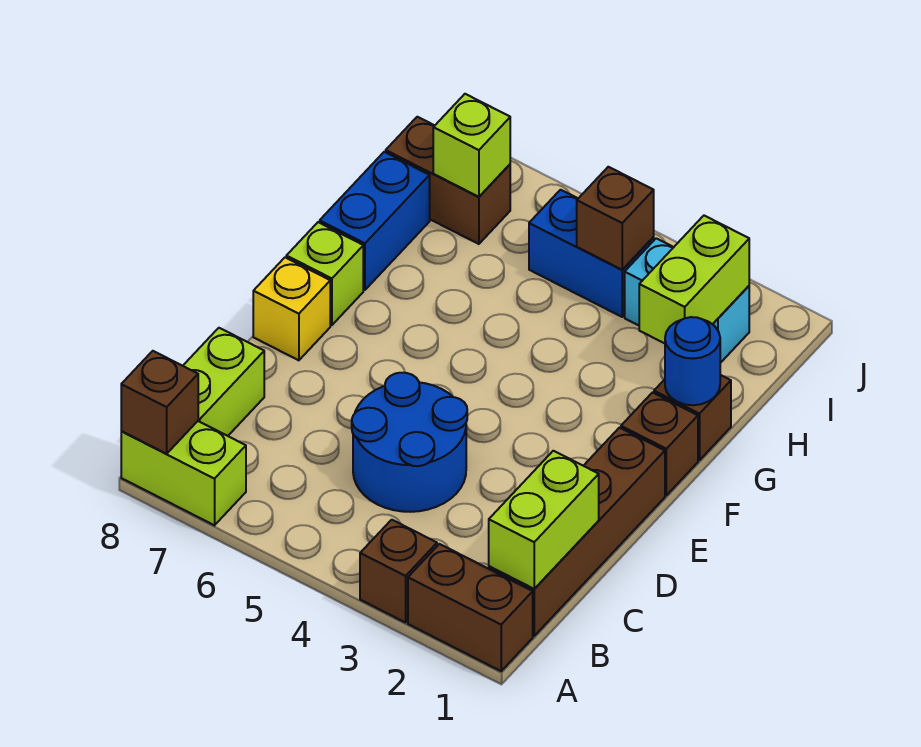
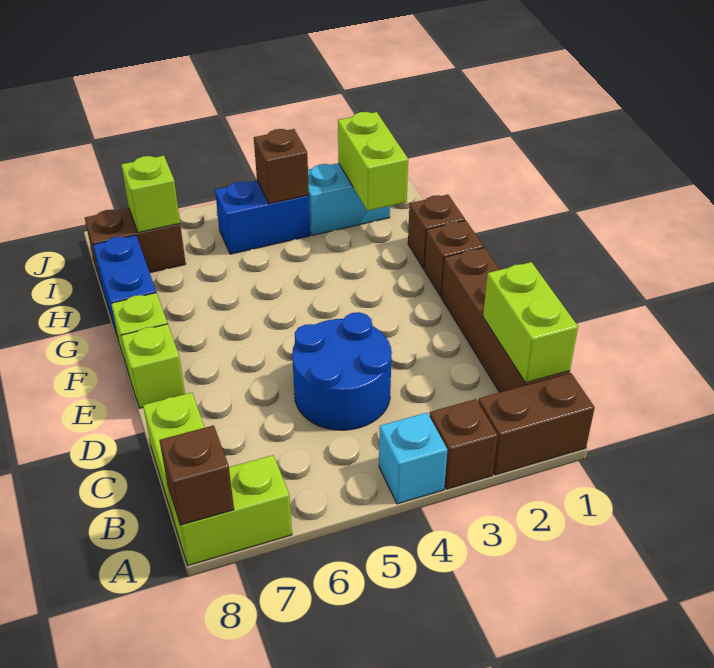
none -> cyan 1x1 brick [379,413,447,504]
yellow 1x1 brick [253,257,330,360] -> lime 1x1 brick [121,324,185,408]
blue 1x1 round brick [665,317,720,405] -> none

